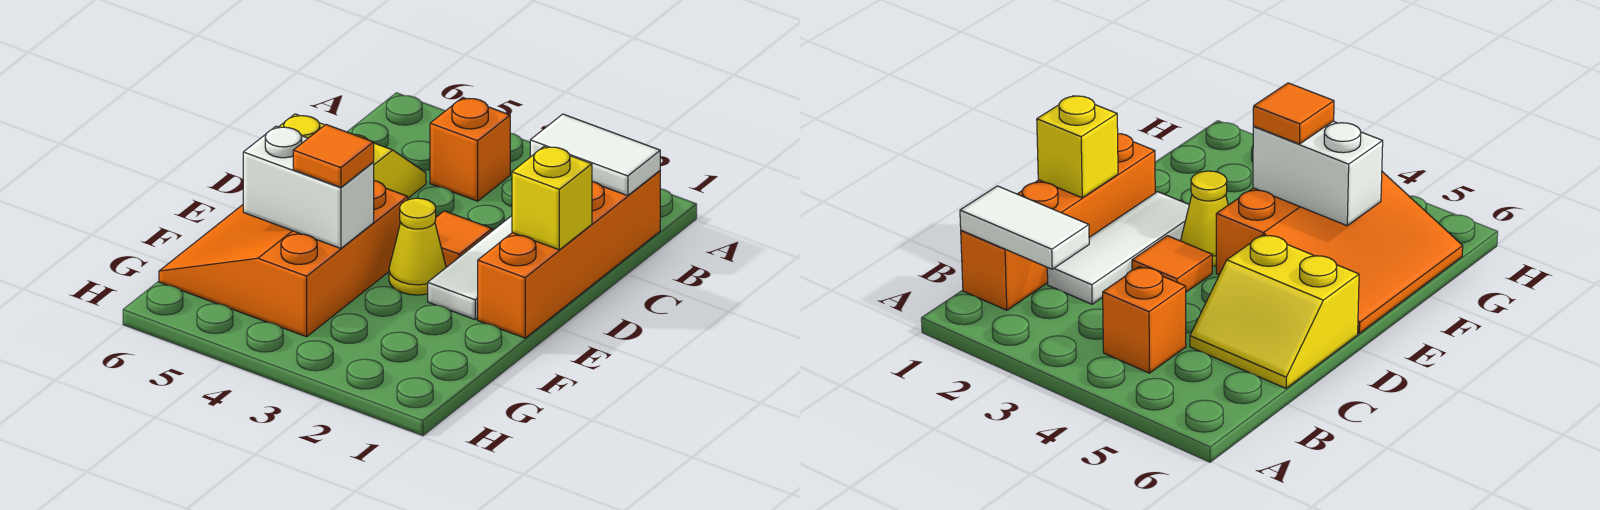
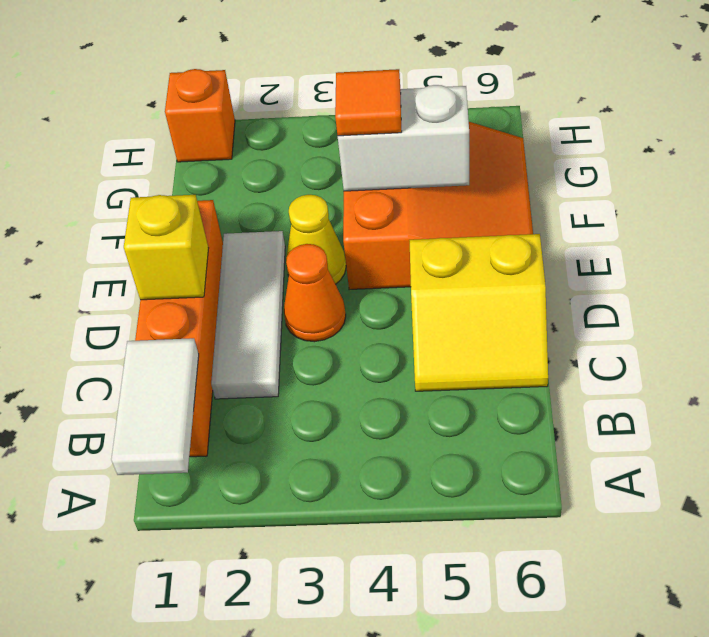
white 1x2 tile [530,114,660,196] -> white 1x2 tile turned to [111,338,199,475]
orange 1x1 brick [430,97,510,201] -> orange 1x1 brick moved to [165,69,235,162]
orange 1x1 tile [435,211,492,267] -> orange 1x1 cone [284,244,346,342]

